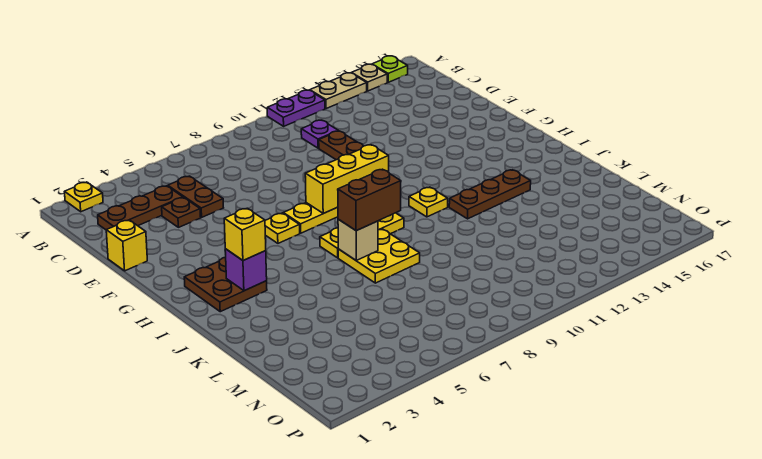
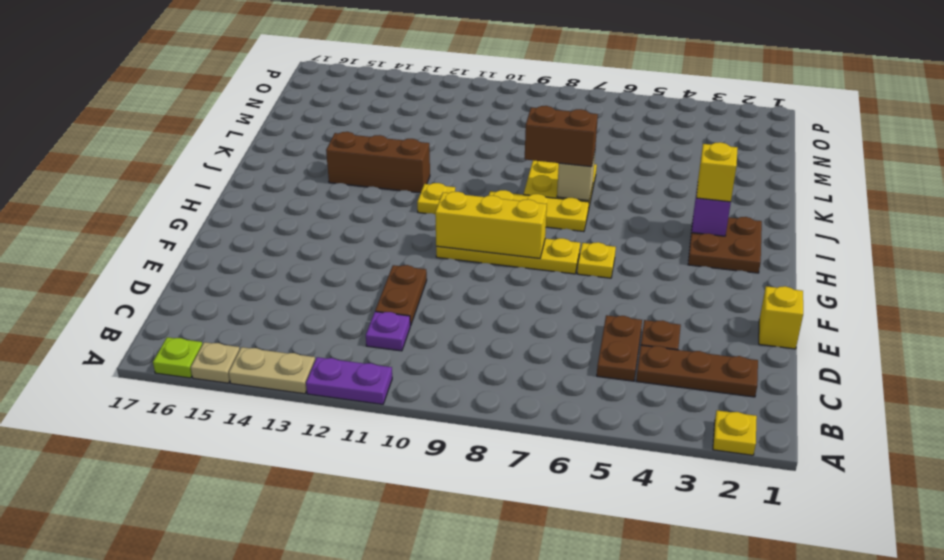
brown 1x3 plate [449,170,531,219] -> brown 1x3 brick [326,132,430,193]

